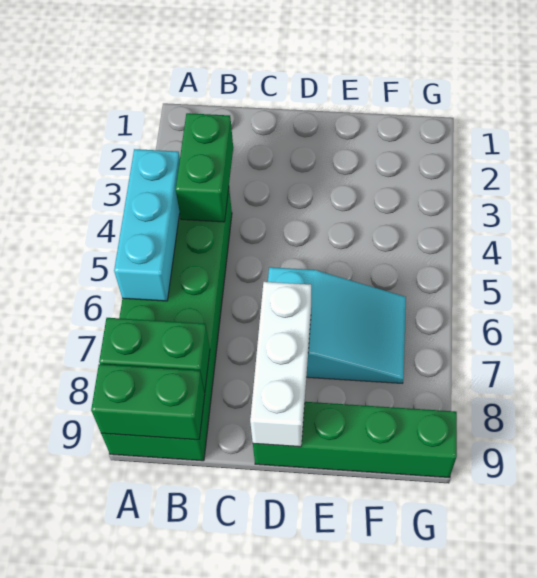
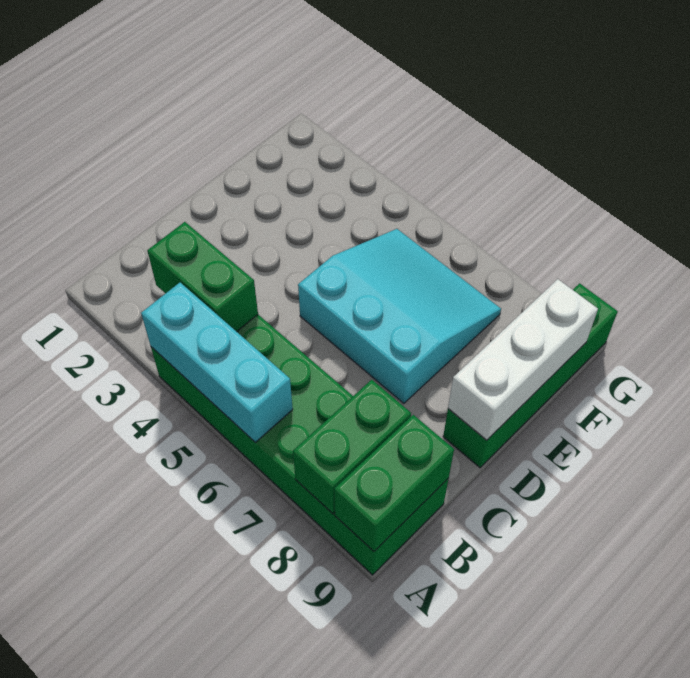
cyan 2x3 slope [268,267,406,383] -> cyan 3x3 slope [298,229,501,403]
white 1x3 brick [250,282,311,447] -> white 1x3 brick turned to [448,279,598,440]

